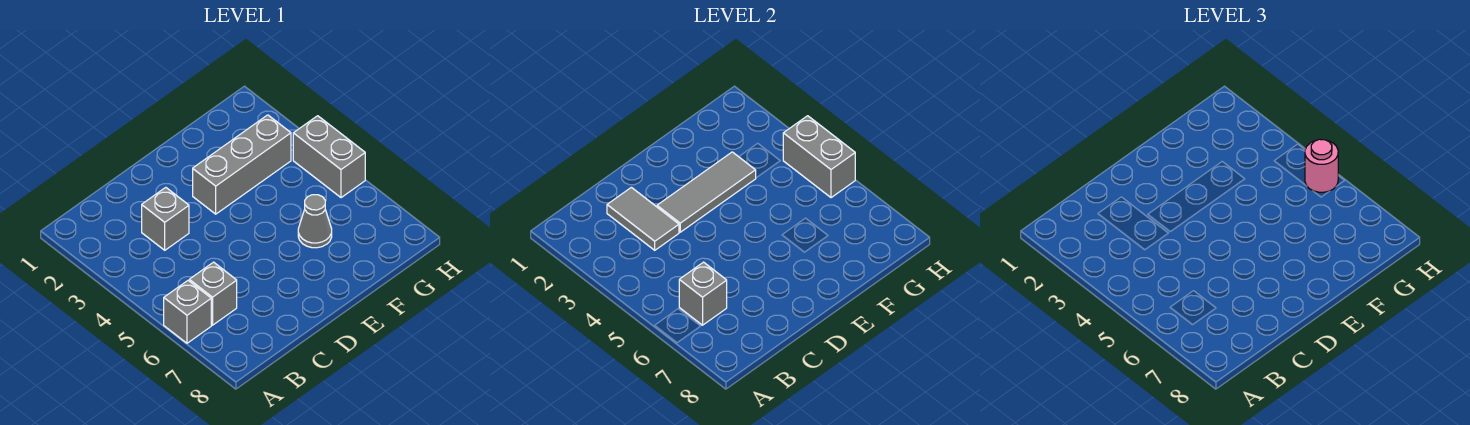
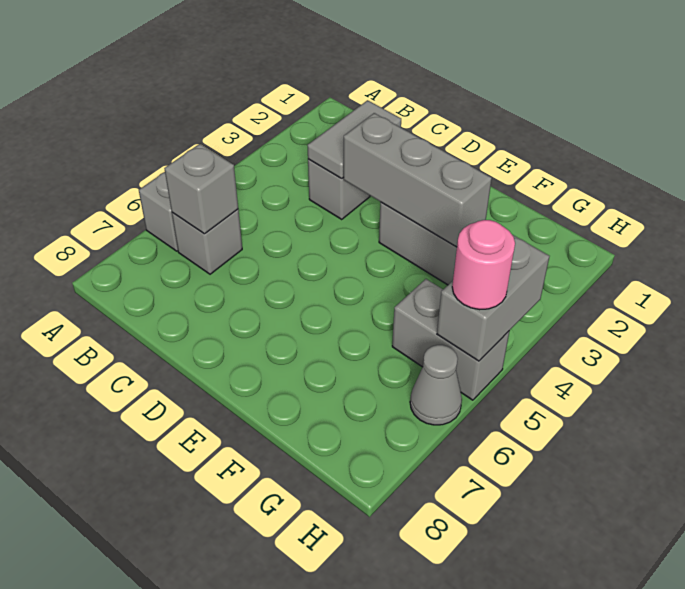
grey 1x3 tile [657,152,756,232] -> grey 1x3 brick [343,113,492,247]
grey 1x1 cone [298,195,332,248] -> grey 1x1 cone moved to [410,345,462,425]
grey 1x2 brick [293,116,365,198] -> grey 1x2 brick turned to [392,279,509,400]

